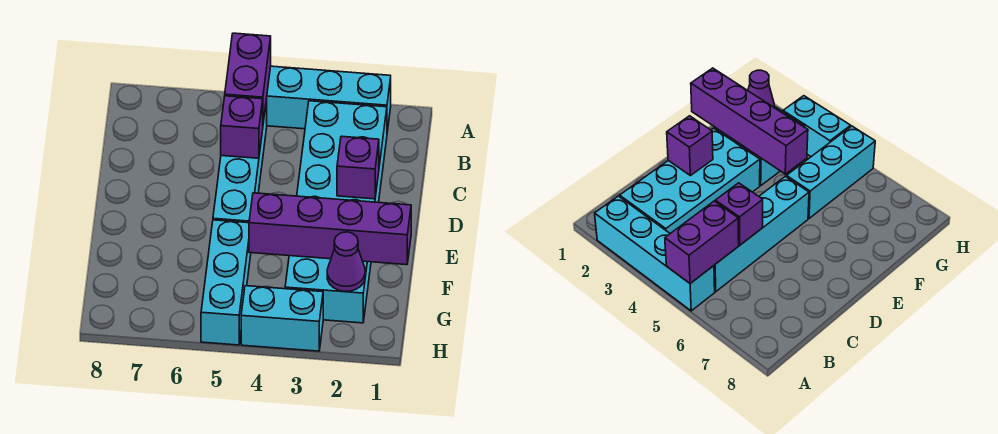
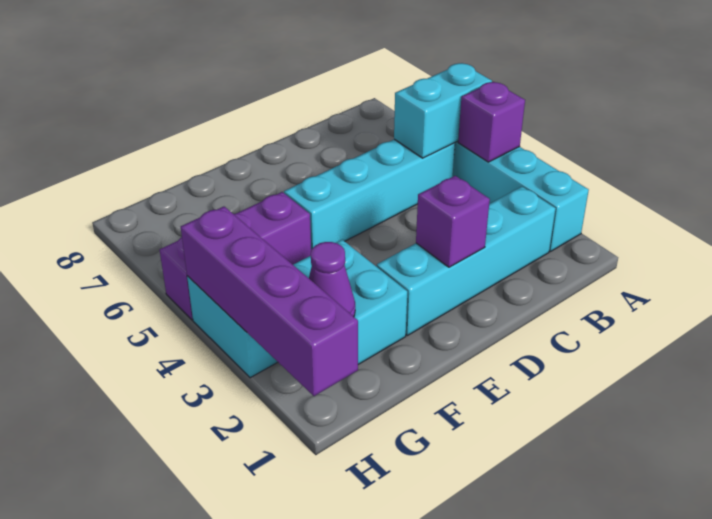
purple 1x2 brick [225,33,271,122] -> cyan 1x2 brick [394,63,492,158]
cyan 2x4 brick [297,101,387,202] -> cyan 1x4 brick [377,187,556,336]
purple 1x1 brick [221,96,263,158] -> purple 1x1 brick moved to [458,82,525,162]
purple 1x4 brick [249,193,411,265] -> purple 1x4 brick moved to [181,207,358,396]
cyan 1x3 brick [201,220,251,345] -> purple 1x3 brick [160,192,311,320]

